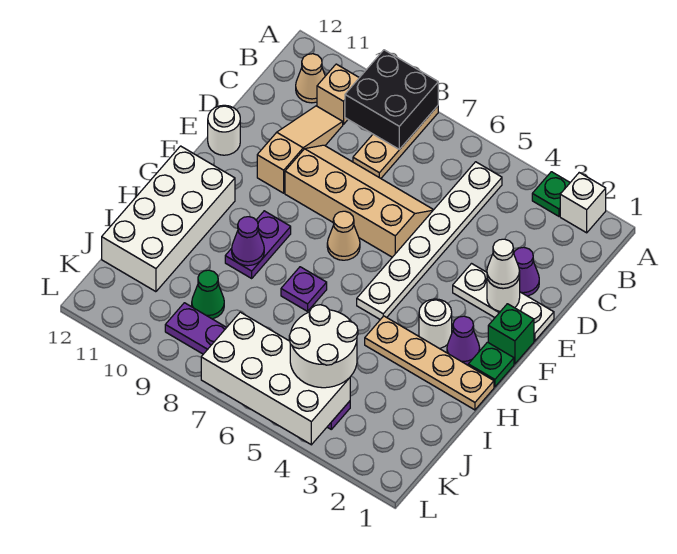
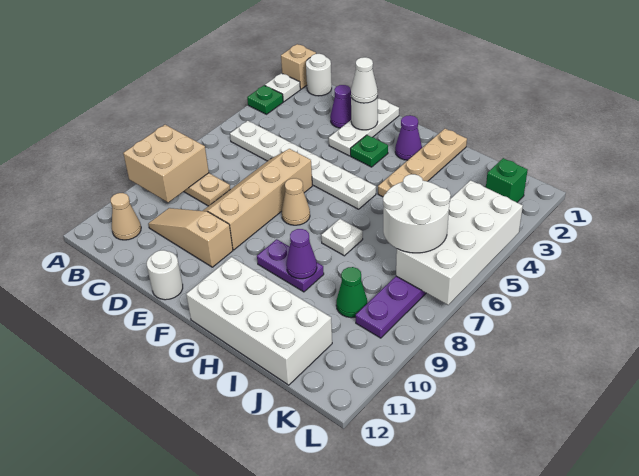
white 1x1 brick [560,173,606,233] -> white 1x1 plate [265,73,300,102]
black 2x2 brick [345,50,438,149] -> tan 2x2 brick [123,125,209,203]
tan 1x1 brick [317,64,359,124] -> tan 1x1 brick moved to [281,44,316,89]
green 1x1 brick [488,304,534,364] -> green 1x1 brick moved to [486,158,528,202]
green 1x1 plate [468,342,514,387] -> green 1x1 plate moved to [350,135,388,167]
white 1x1 round brick [419,299,452,348] -> white 1x1 round brick moved to [306,54,332,96]
purple 1x1 plate [281,267,327,311] -> white 1x1 plate [321,219,363,256]
white 2x2 round brick [289,305,358,388] -> white 2x2 round brick moved to [383,174,451,253]

